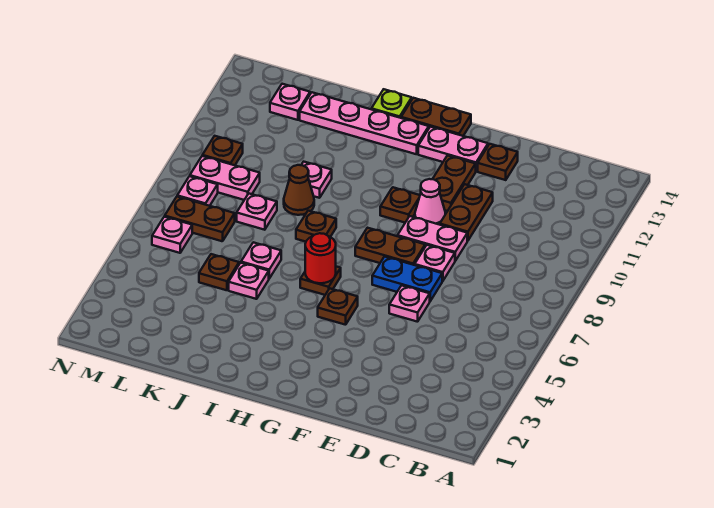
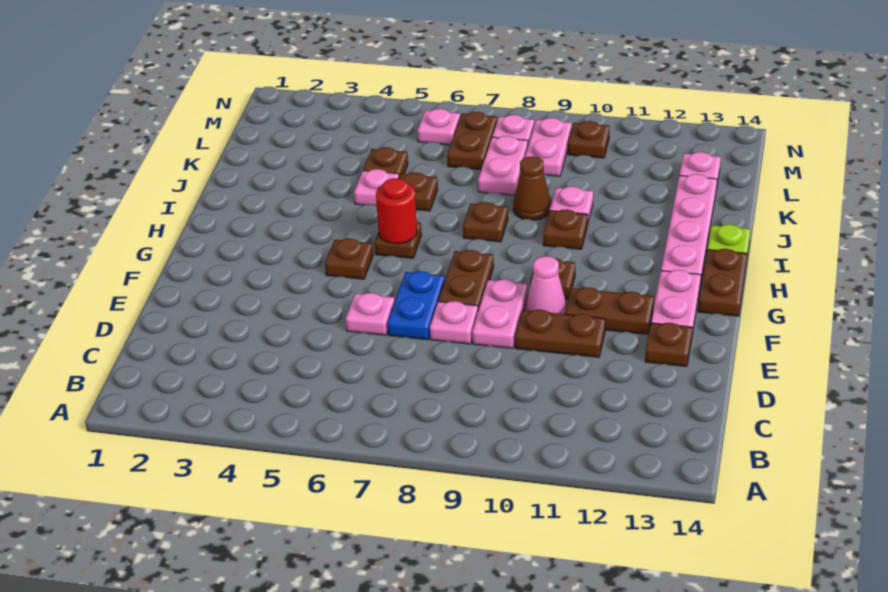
none -> brown 1x1 plate [543,209,588,249]
pink 1x1 plate [241,242,281,278] -> brown 1x1 plate [399,173,438,211]
pink 1x1 plate [237,194,277,230] -> pink 1x2 plate [478,136,528,195]

